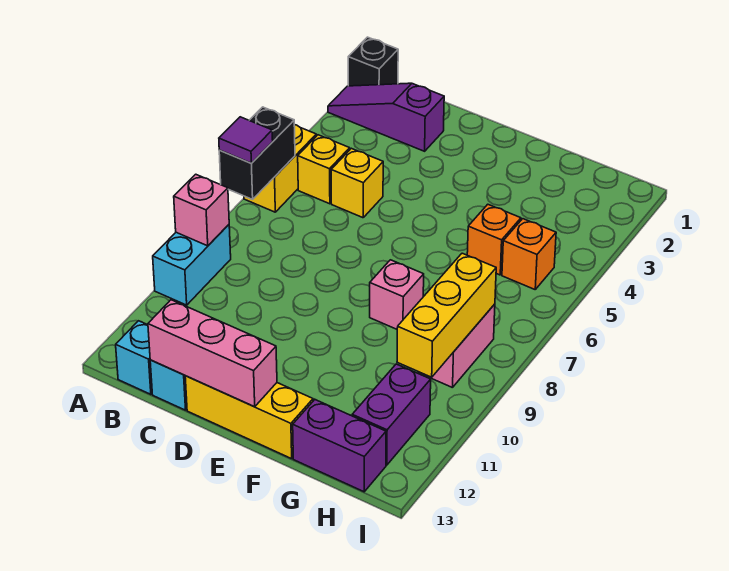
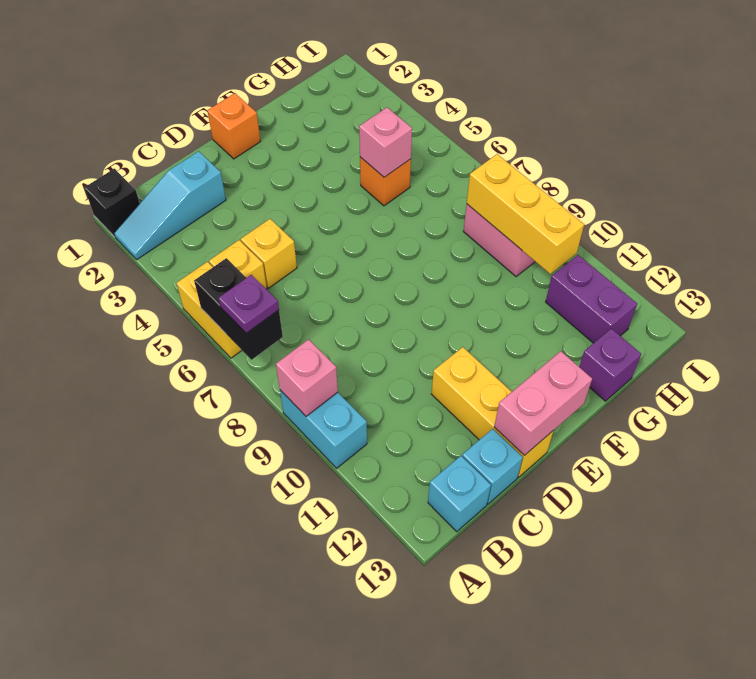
purple 1x3 slope [328,83,444,151] -> cyan 1x3 slope [114,151,226,260]
purple 1x1 tile [219,117,273,163] -> purple 1x1 plate [218,275,279,333]
pink 1x3 brick [148,300,277,407] -> pink 1x2 brick [494,351,592,455]
yellow 1x3 brick [185,376,313,459] -> yellow 1x3 brick turned to [432,347,554,477]
pink 1x1 brick [370,260,424,329] -> pink 1x1 brick moved to [359,107,412,177]
purple 1x2 brick [293,400,386,492] -> purple 1x1 brick [579,329,641,401]
orange 1x1 brick [502,219,556,289] -> orange 1x1 brick moved to [207,93,261,159]

